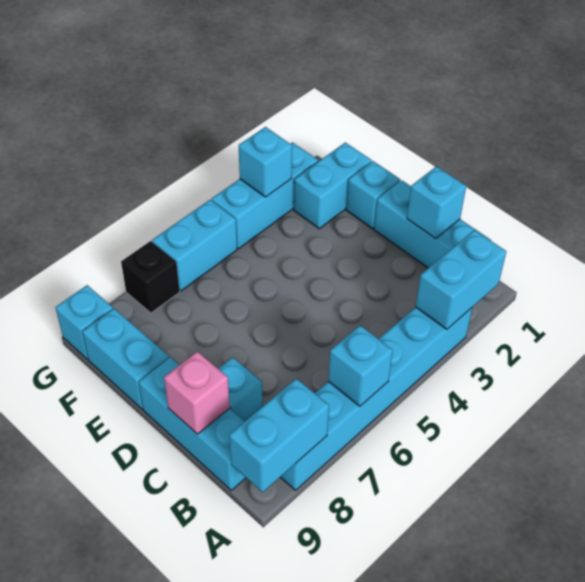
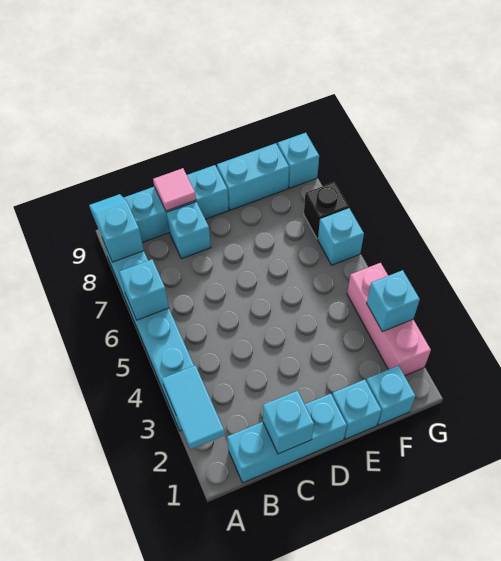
cyan 1x2 brick [416,230,506,329] -> cyan 1x2 tile [162,365,225,449]
cyan 1x2 brick [229,379,329,492] -> cyan 1x2 slope [89,194,144,262]
pink 1x1 brick [164,352,230,434] -> pink 1x1 tile [153,168,196,211]
cyan 1x2 brick [294,142,372,229] -> cyan 1x1 brick [366,365,415,425]
cyan 1x3 brick [212,142,318,249] -> pink 1x3 brick [347,263,431,376]
cyan 1x2 brick [152,200,237,291] -> cyan 1x1 brick [318,208,364,265]

